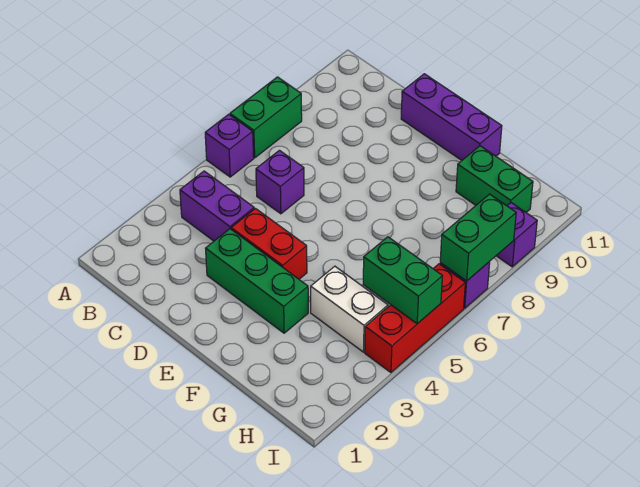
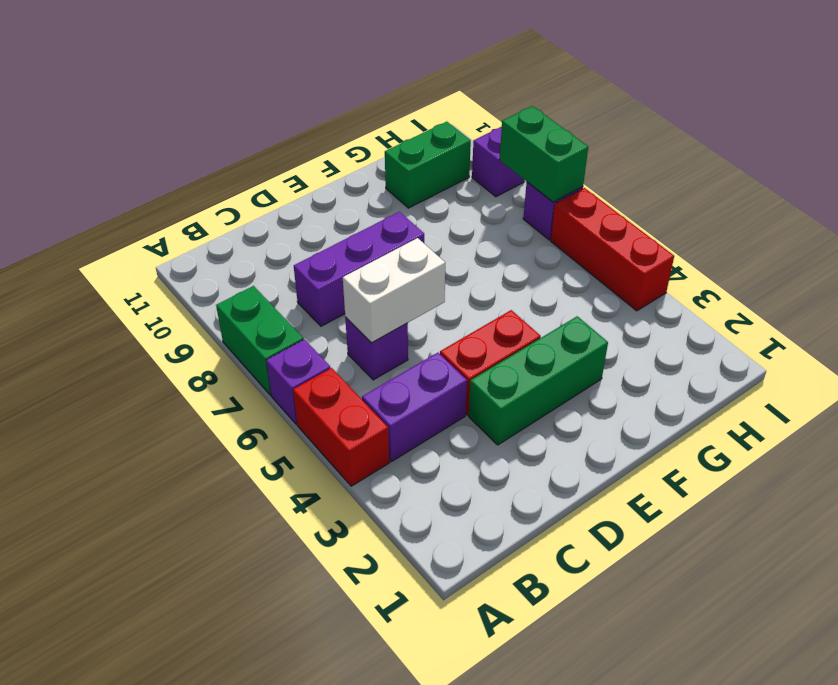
none -> red 1x2 brick [293,368,389,486]
purple 1x3 brick [401,74,502,160] -> purple 1x3 brick moved to [294,212,424,326]
white 1x2 brick [311,266,388,352] -> white 1x2 brick moved to [343,238,445,343]
green 1x2 brick [363,237,442,324] -> none

